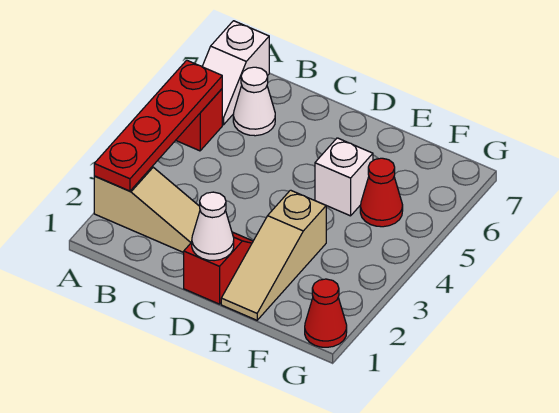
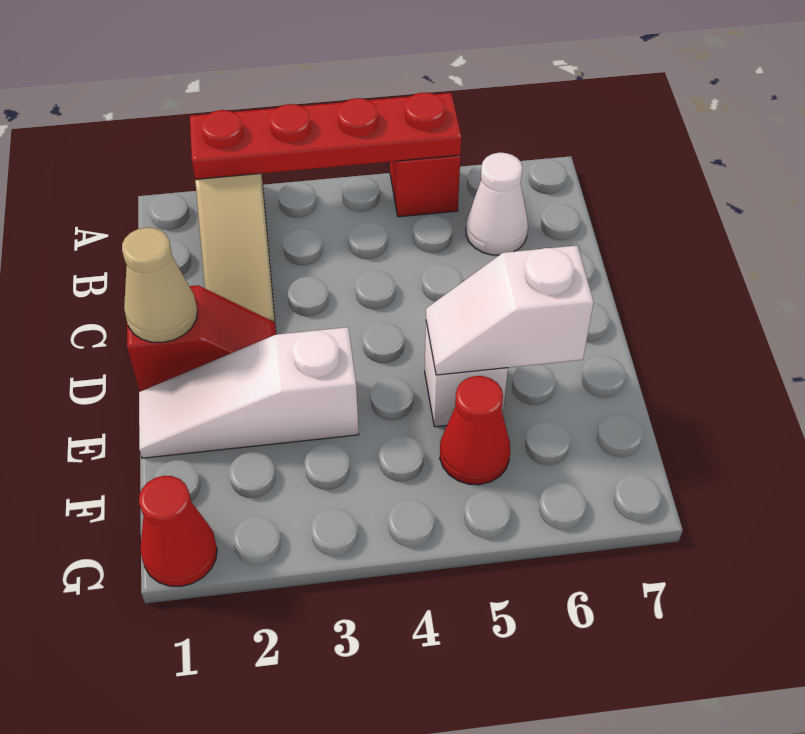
white 1x2 slope [202,21,269,125] -> white 1x2 slope moved to [426,245,594,375]
white 1x1 cone [192,192,234,261] -> tan 1x1 cone [122,228,198,342]
tan 1x3 slope [221,190,326,320] -> white 1x3 slope [139,327,359,458]

